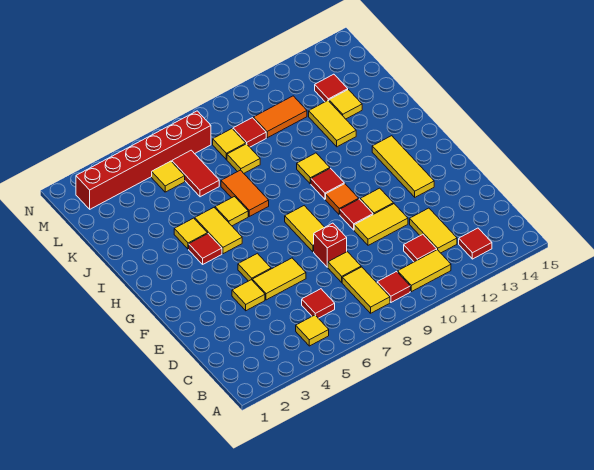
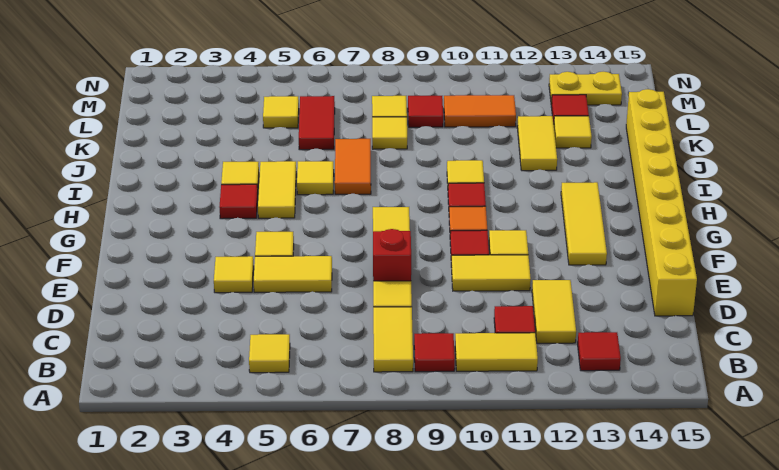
red 1x1 tile [302,289,335,318] -> none
none -> yellow 1x8 brick [626,89,697,316]
red 1x6 brick [76,111,211,209] -> none
none -> yellow 1x2 plate [549,72,622,105]

